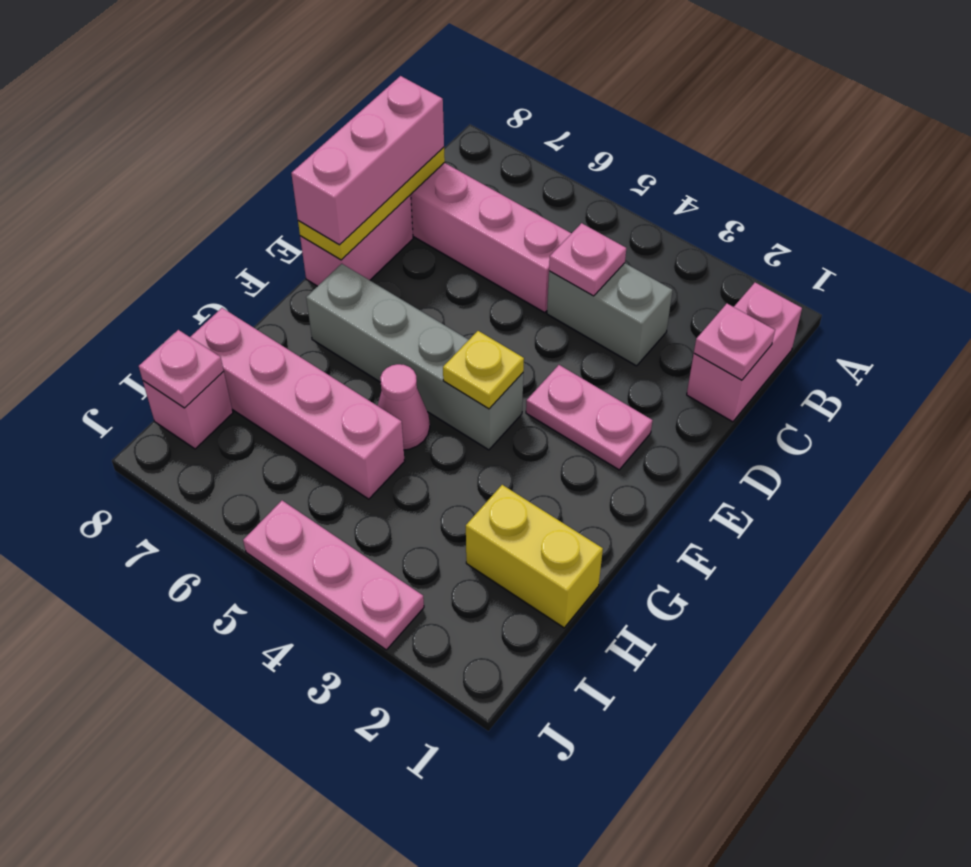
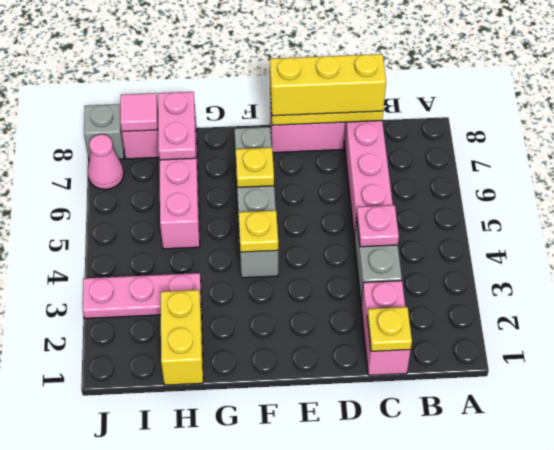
pink 1x2 brick [687,283,802,422] -> pink 1x2 brick turned to [361,281,411,375]
pink 1x1 plate [694,303,775,380] -> yellow 1x1 plate [367,307,412,351]
pink 1x3 brick [291,76,444,245] -> yellow 1x3 brick [270,54,386,116]
pink 1x2 plate [526,365,652,470] -> pink 1x2 plate moved to [158,92,196,160]
none -> yellow 1x1 plate [236,148,274,187]
pink 1x1 cone [378,364,430,450] -> pink 1x1 cone moved to [88,134,124,189]
pink 1x1 plate [139,330,224,408] -> pink 1x1 tile [120,93,157,132]
pink 1x3 plate [243,501,424,650] -> pink 1x3 plate turned to [83,273,201,318]
none -> grey 1x1 brick [84,104,124,159]

